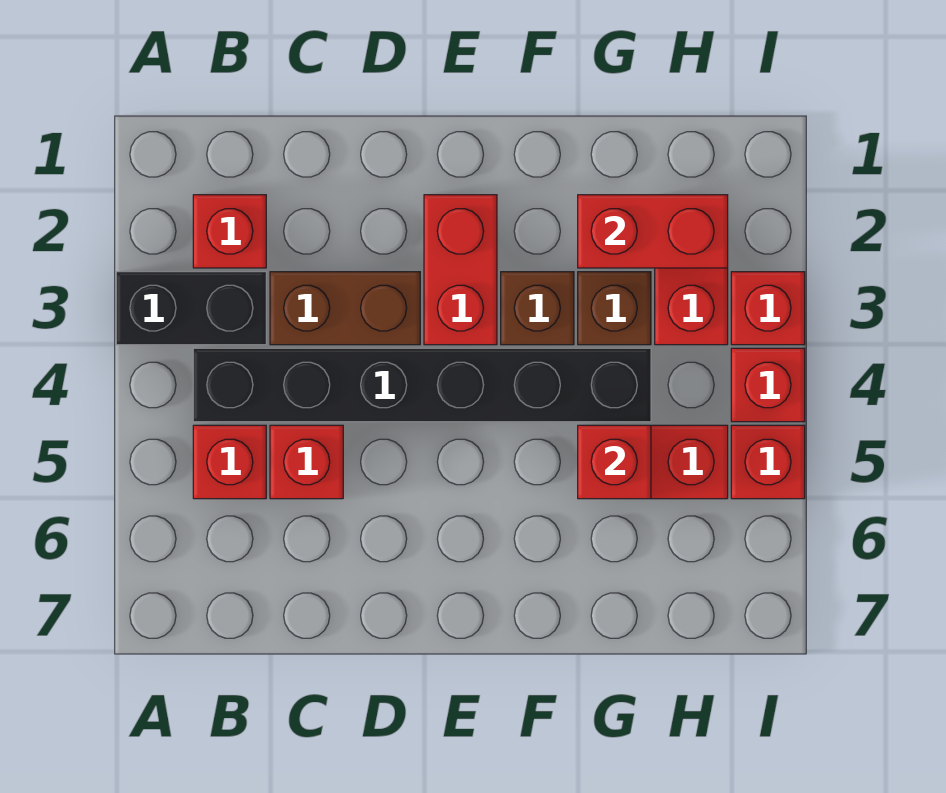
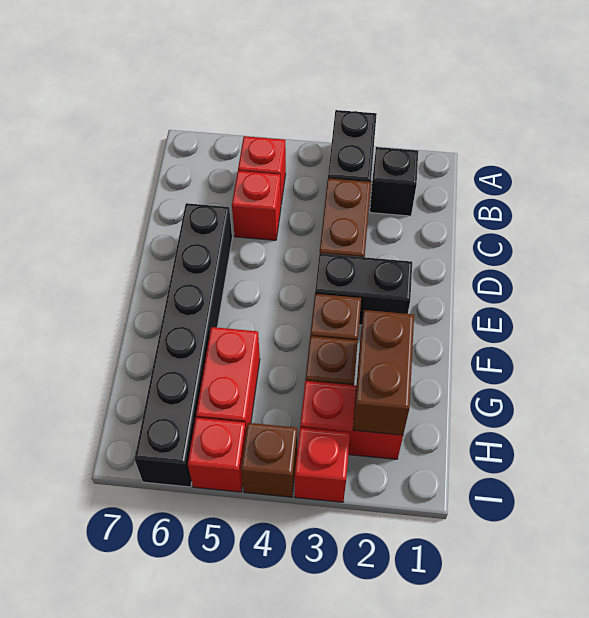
red 1x1 brick [193,195,266,268] -> black 1x1 brick [370,147,418,216]
black 1x6 brick [193,348,651,422] -> black 1x6 brick moved to [135,203,232,487]
red 1x2 brick [424,195,497,345] -> black 1x2 brick [315,253,412,325]
red 1x2 brick [578,195,728,268] -> brown 1x2 brick [353,310,414,435]
red 1x1 brick [578,425,651,499] -> none
red 1x1 brick [731,348,805,422] -> brown 1x1 brick [241,423,297,497]

